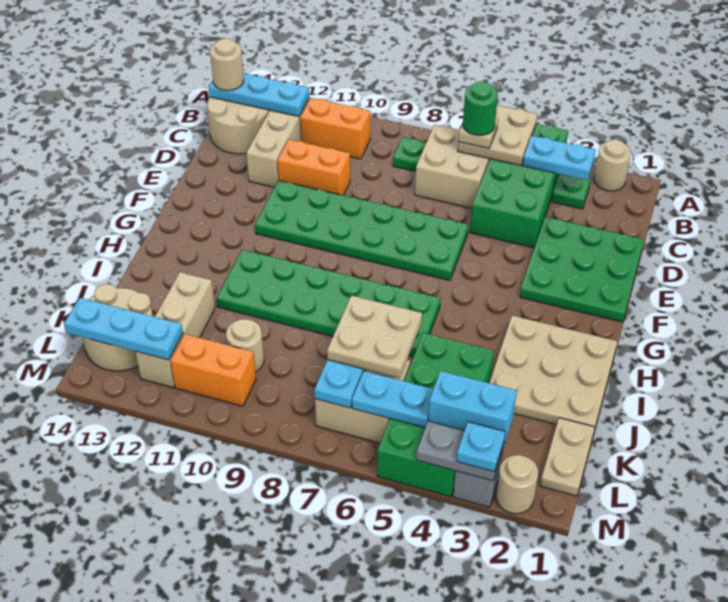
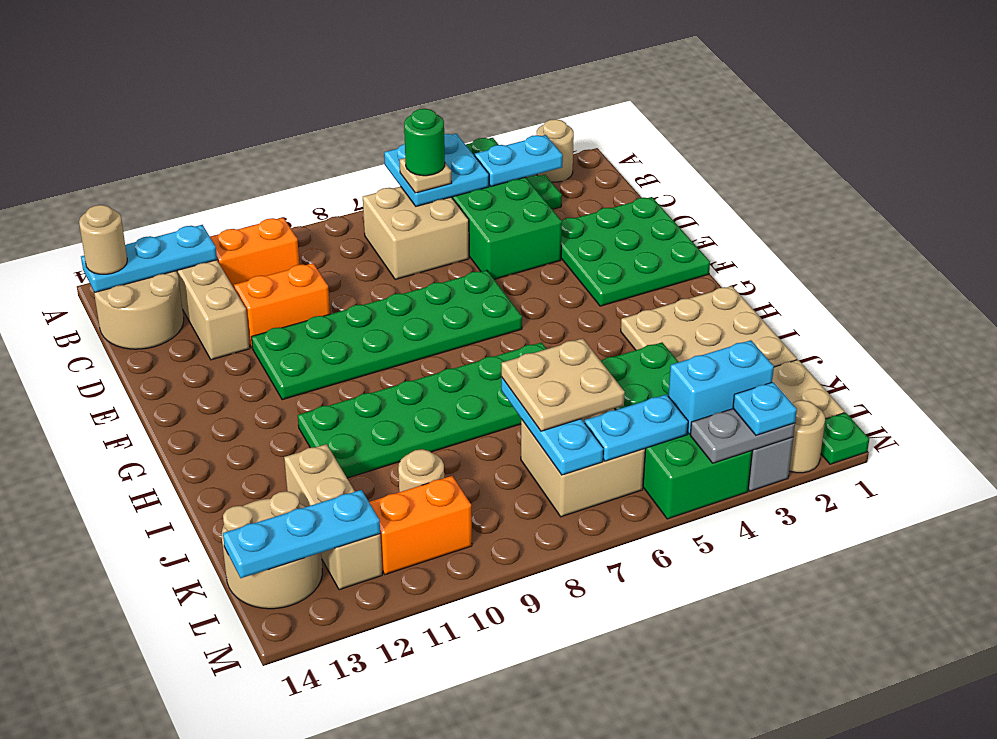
tan 2x2 plate [458,105,538,165] -> cyan 2x2 plate [384,134,489,206]
green 1x1 plate [393,137,426,171] -> green 1x1 plate moved to [821,413,869,464]

